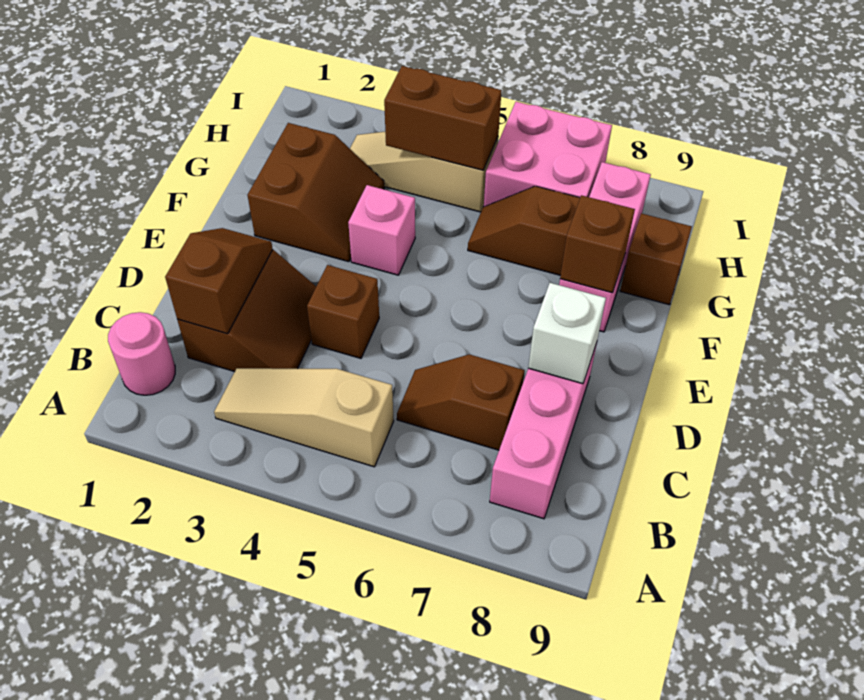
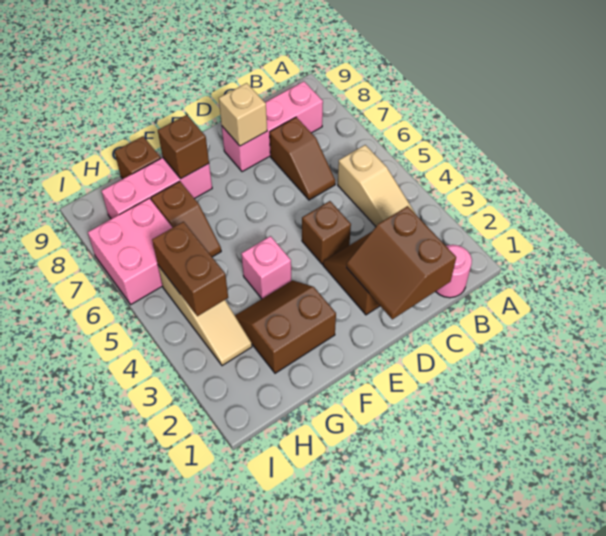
brown 1x2 slope [165,228,273,334] -> brown 2x2 slope [346,206,456,319]
white 1x1 brick [528,283,606,384] -> tan 1x1 brick [219,83,267,146]

